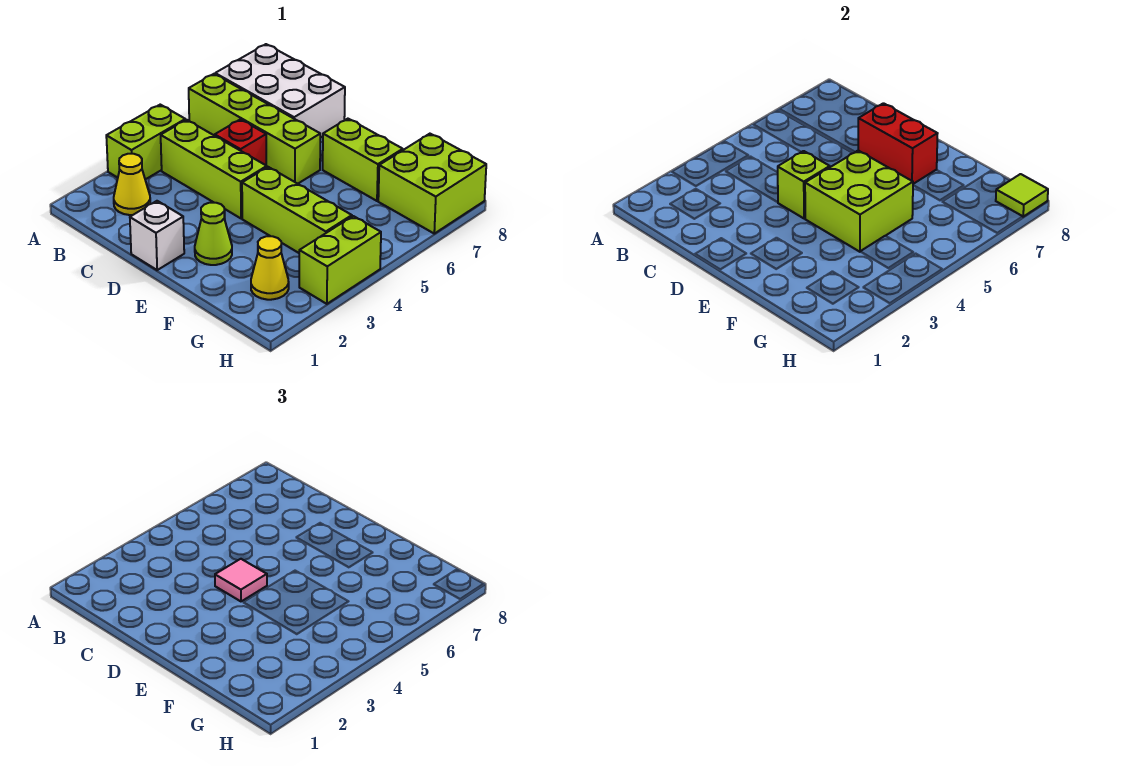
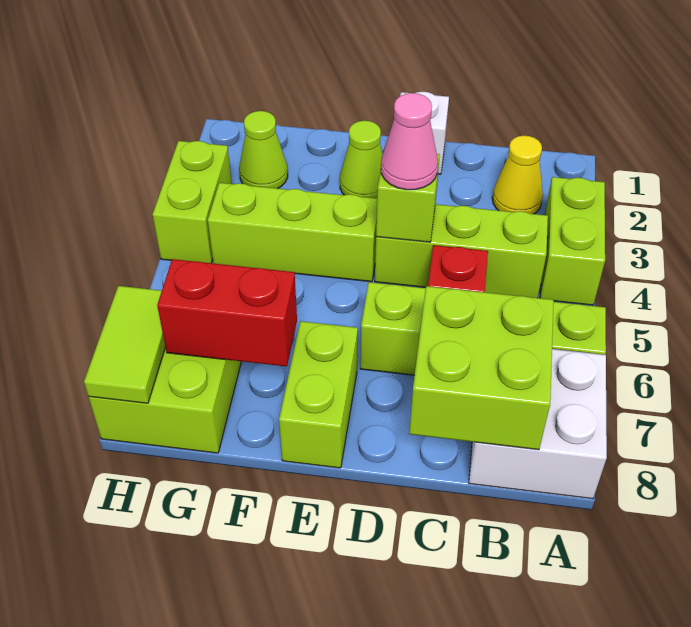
white 2x3 brick [215,44,345,138] -> white 2x2 brick [469,349,607,499]
pink 1x1 tile [215,559,267,601] -> pink 1x1 cone [381,93,438,190]
red 1x2 brick [858,103,938,184] -> red 1x2 brick moved to [157,259,297,367]
lime 2x2 brick [805,151,913,252] -> lime 2x2 brick moved to [409,286,554,450]
lime 1x2 brick [323,119,403,201] -> lime 1x2 brick turned to [279,321,358,468]
yellow 1x1 cone [251,236,289,300] -> lime 1x1 cone [239,111,288,189]
lime 1x1 tile [996,174,1048,217] -> lime 1x2 tile [84,286,165,403]

